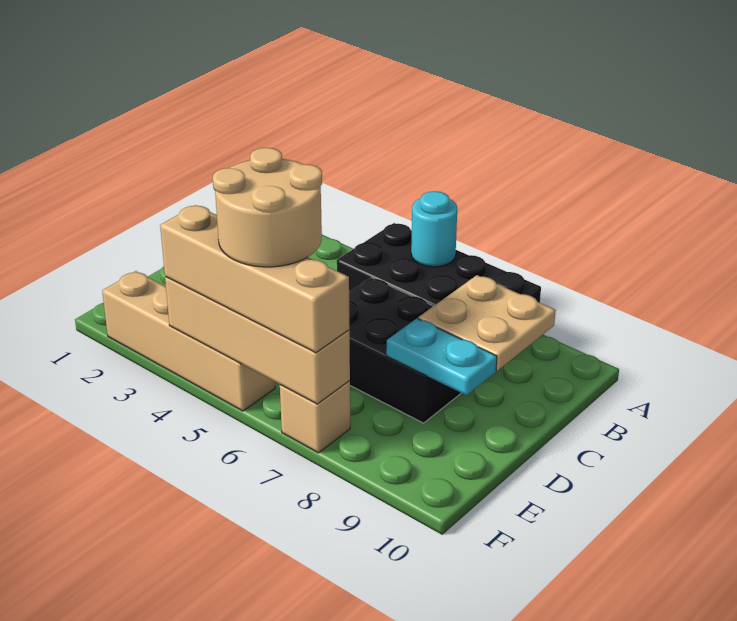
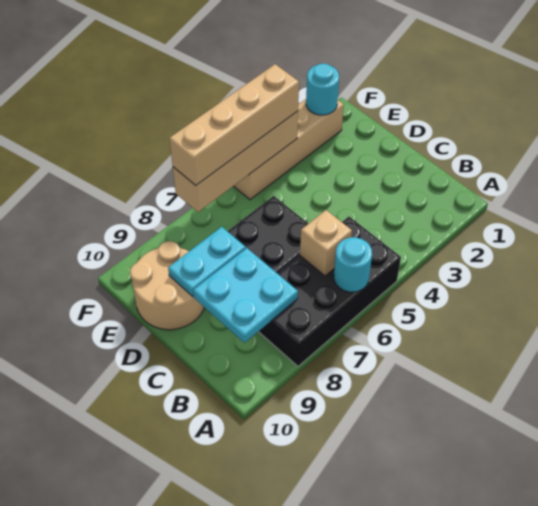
tan 2x2 plate [418,275,556,371] -> cyan 2x2 plate [193,248,298,343]
tan 2x2 round brick [213,148,322,267] -> tan 2x2 round brick moved to [130,241,204,330]
none -> cyan 1x1 round brick [306,64,339,115]
tan 1x1 brick [280,381,350,453] -> tan 1x1 brick moved to [300,210,352,276]

